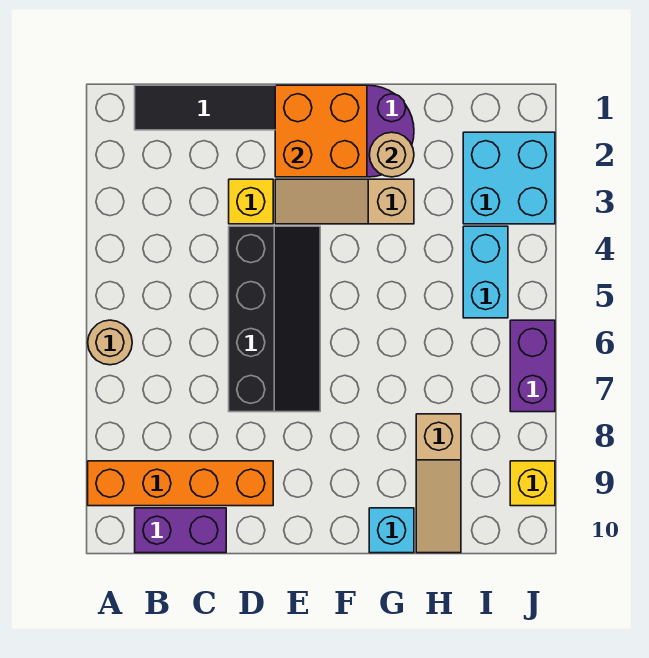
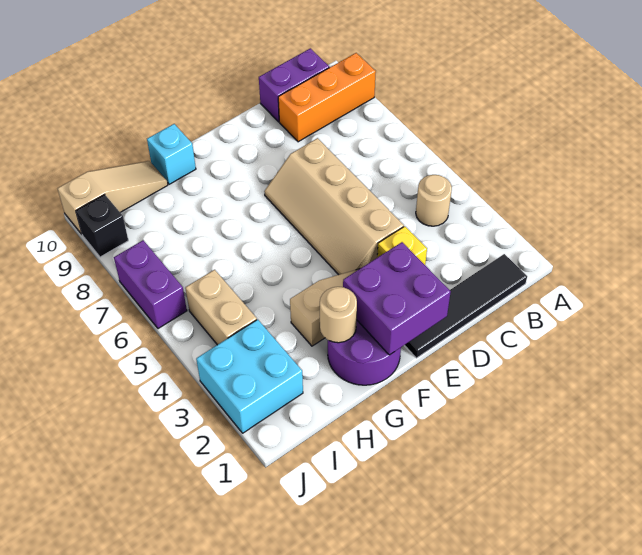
tan 1x1 round brick [88,320,132,365] -> tan 1x1 round brick moved to [416,175,452,226]
orange 1x4 brick [88,461,273,506] -> orange 1x3 brick [278,53,376,142]
black 2x4 slope [229,226,320,412] -> tan 2x4 slope [264,138,404,275]
orange 2x2 brick [275,85,367,177] -> purple 2x2 brick [343,242,451,355]
tan 1x3 slope [416,414,461,553] -> tan 1x3 slope turned to [58,161,168,234]
cyan 1x2 brick [463,226,508,318] -> tan 1x2 brick [185,270,257,345]
yellow 1x1 brick [510,461,555,506] -> black 1x1 brick [76,194,128,257]

